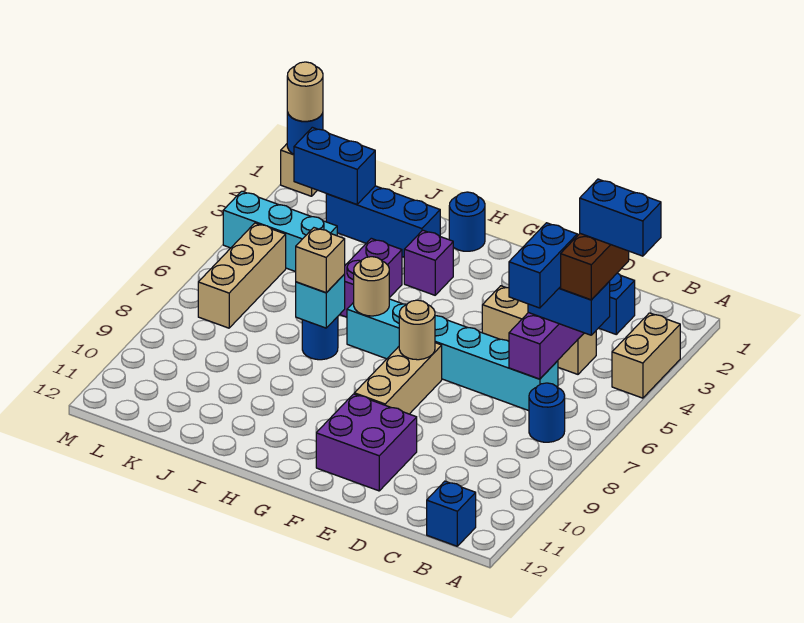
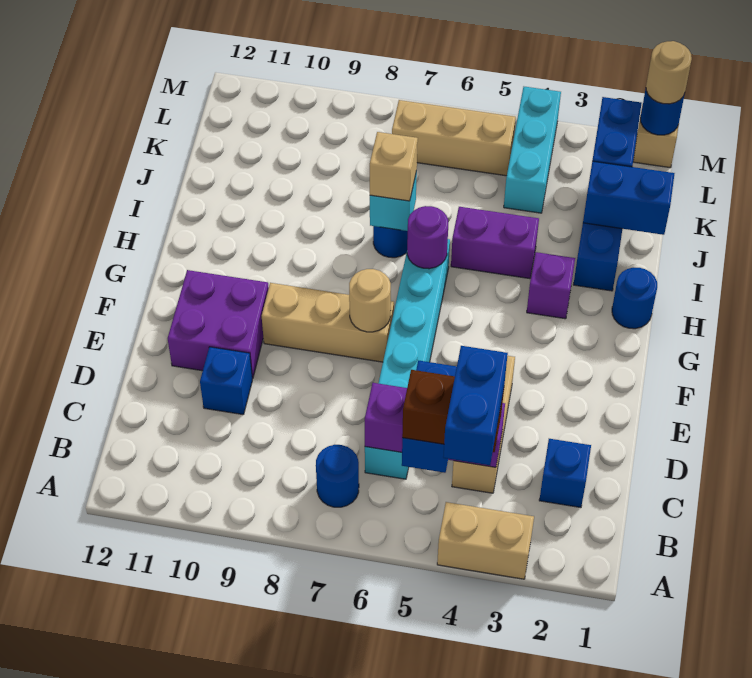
blue 1x1 brick [427,481,476,546] -> blue 1x1 brick moved to [200,347,252,415]
blue 1x2 brick [509,223,577,308] -> blue 1x2 brick moved to [583,161,675,235]
tan 1x1 round brick [354,257,389,316] -> purple 1x1 round brick [407,206,448,269]

